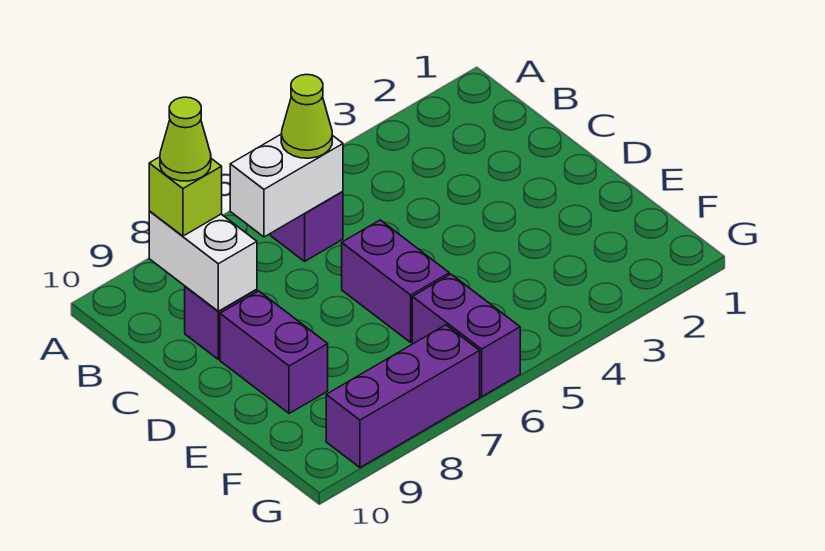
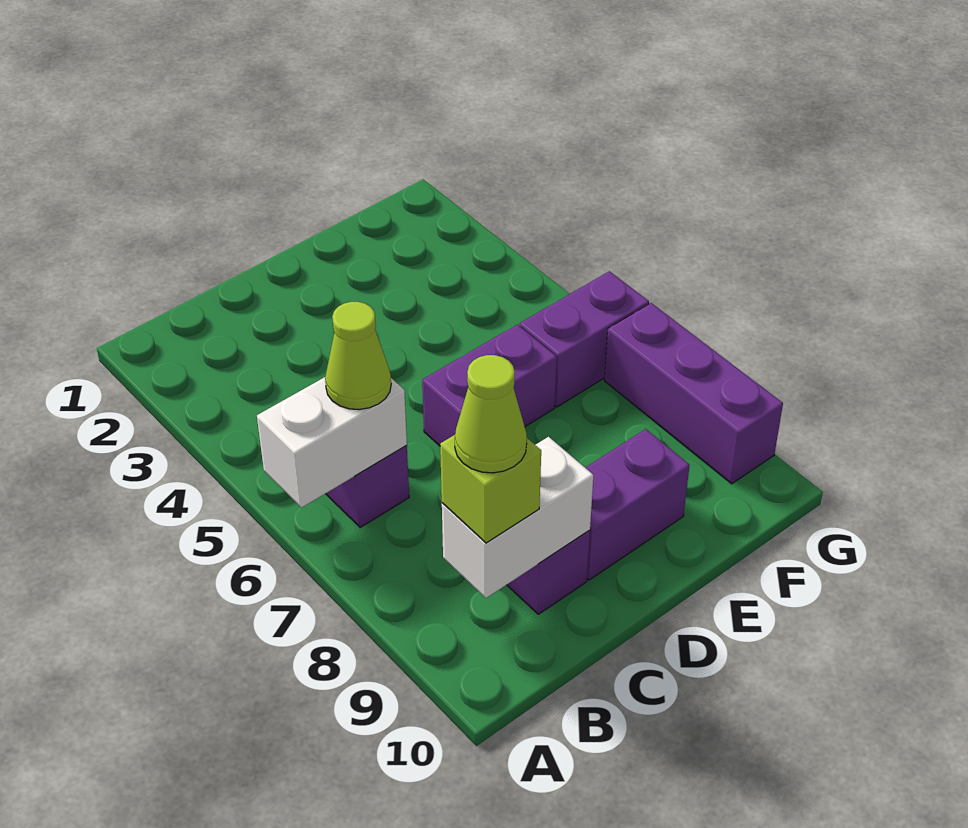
white 1x2 brick [230,135,343,237] -> white 1x2 brick turned to [257,377,407,508]

